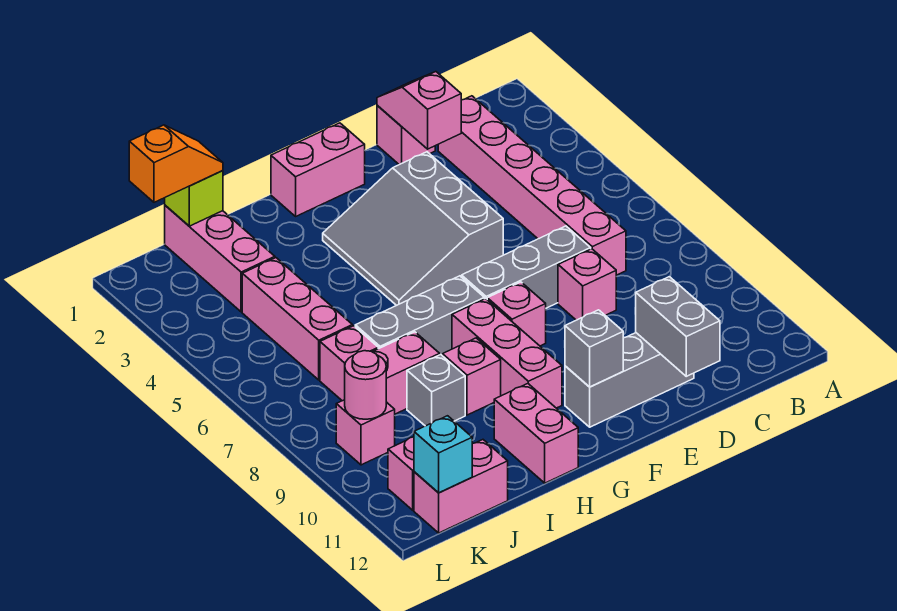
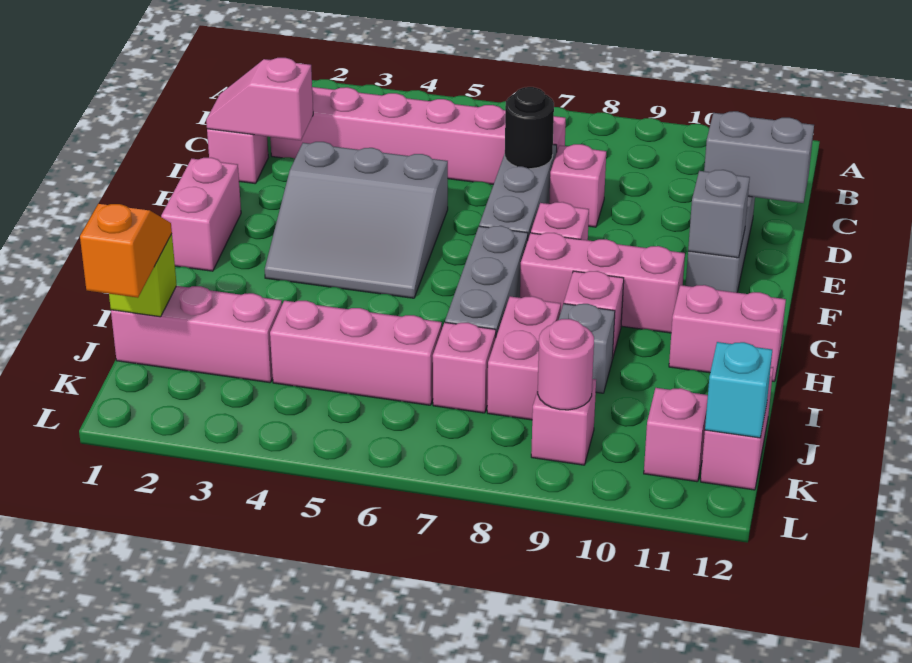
none -> black 1x1 round brick [505,87,554,169]

